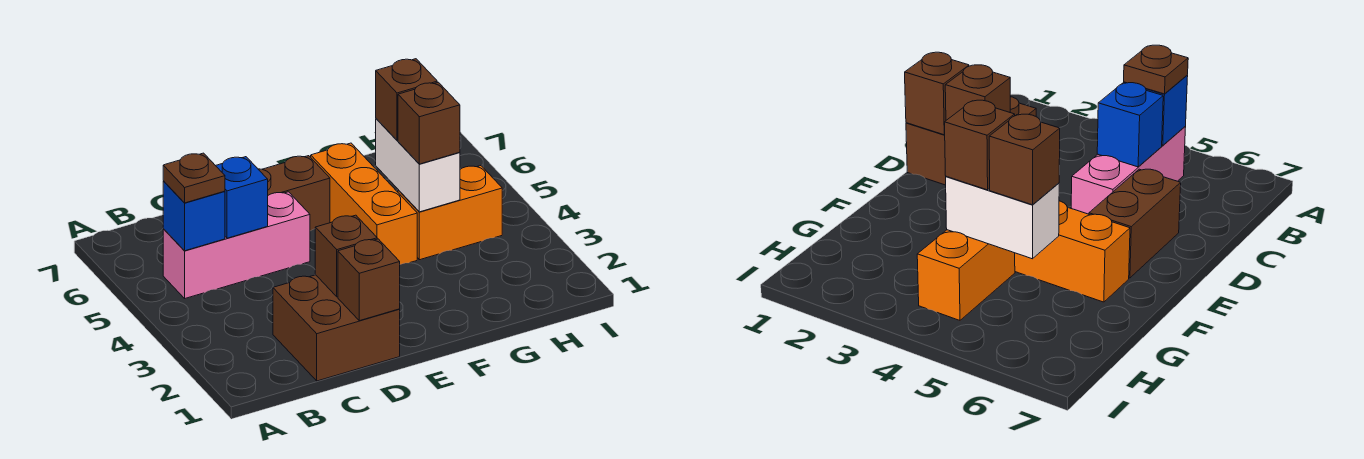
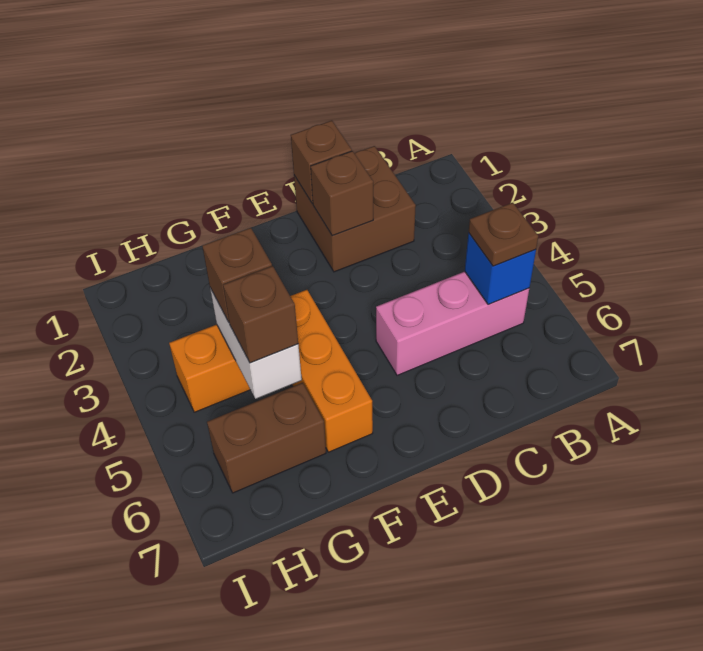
blue 1x1 brick [216,157,268,238] -> none
brown 1x2 brick [258,156,330,231] -> brown 1x2 brick moved to [207,383,326,493]

